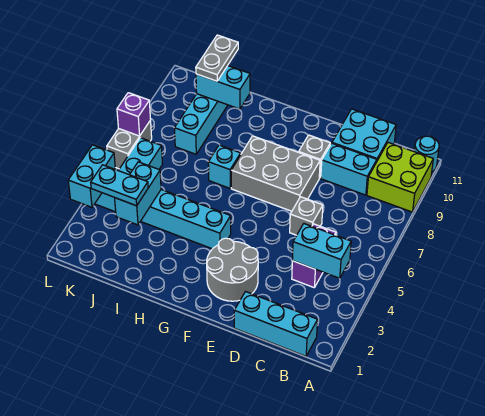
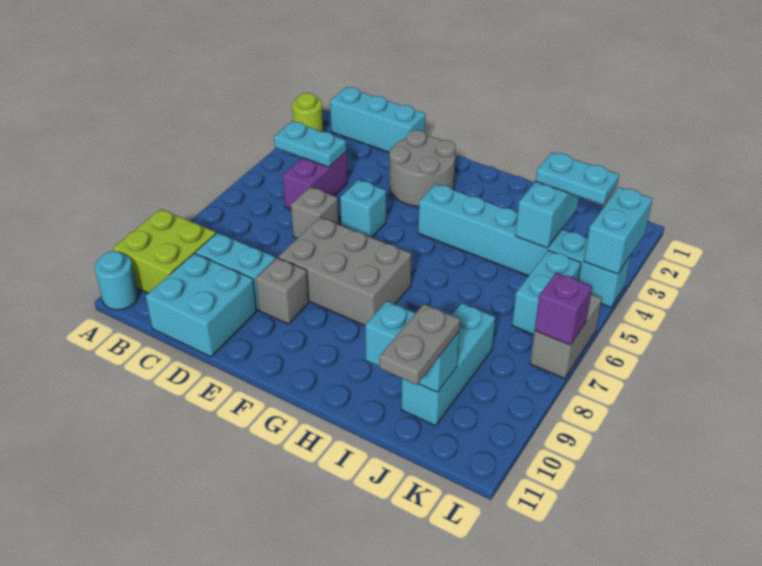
none -> lime 1x1 round brick [292,93,323,132]
cyan 1x2 brick [292,224,351,278] -> cyan 1x2 plate [274,121,346,167]
cyan 1x1 brick [208,145,241,188] -> cyan 1x1 brick moved to [340,180,386,237]

